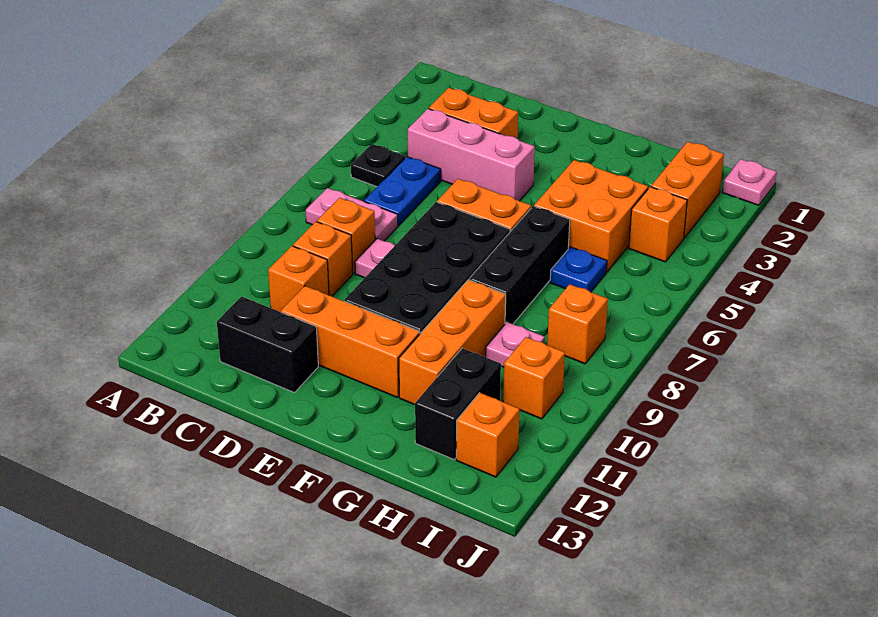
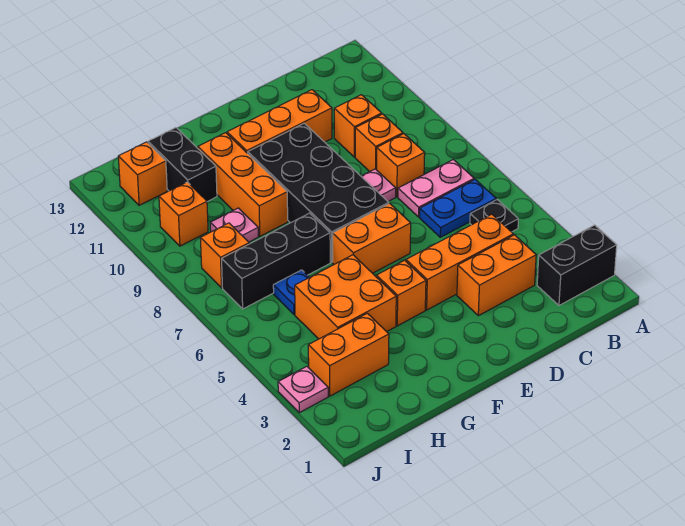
pink 1x3 brick [408,109,535,201] -> orange 1x3 brick [406,214,513,310]
blue 1x2 plate [364,157,441,226] -> blue 1x2 plate turned to [420,180,496,237]
black 1x2 brick [217,297,318,393] -> black 1x2 brick moved to [537,225,617,305]
black 1x3 brick [469,206,570,324] -> black 1x3 brick turned to [222,213,330,309]
orange 1x2 brick [651,142,724,238] -> orange 1x2 brick turned to [308,313,389,396]
orange 1x1 brick [629,187,687,262] -> orange 1x1 brick moved to [376,260,426,326]
pink 1x1 plate [722,159,777,205] -> pink 1x1 plate moved to [278,366,328,413]

